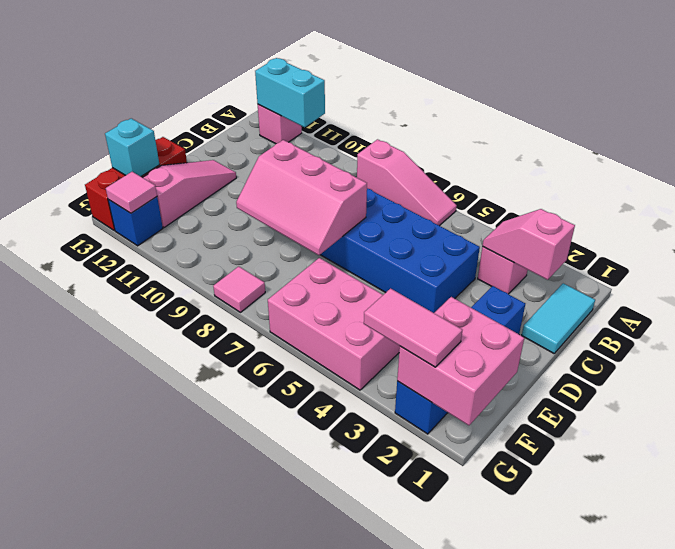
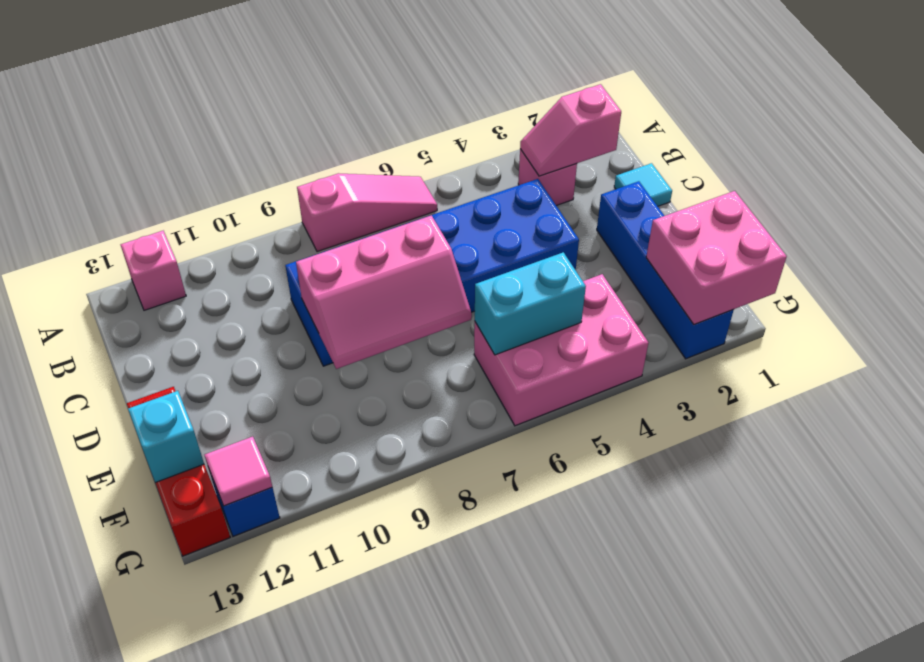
cyan 1x2 brick [255,58,325,127] -> cyan 1x2 brick moved to [475,252,586,355]
cyan 1x2 tile [522,283,595,353] -> cyan 1x1 tile [614,163,672,206]
pink 1x3 slope [143,160,236,228] -> none
pink 1x2 tile [364,288,462,367] -> none
pink 1x1 tile [213,266,265,312] -> none

